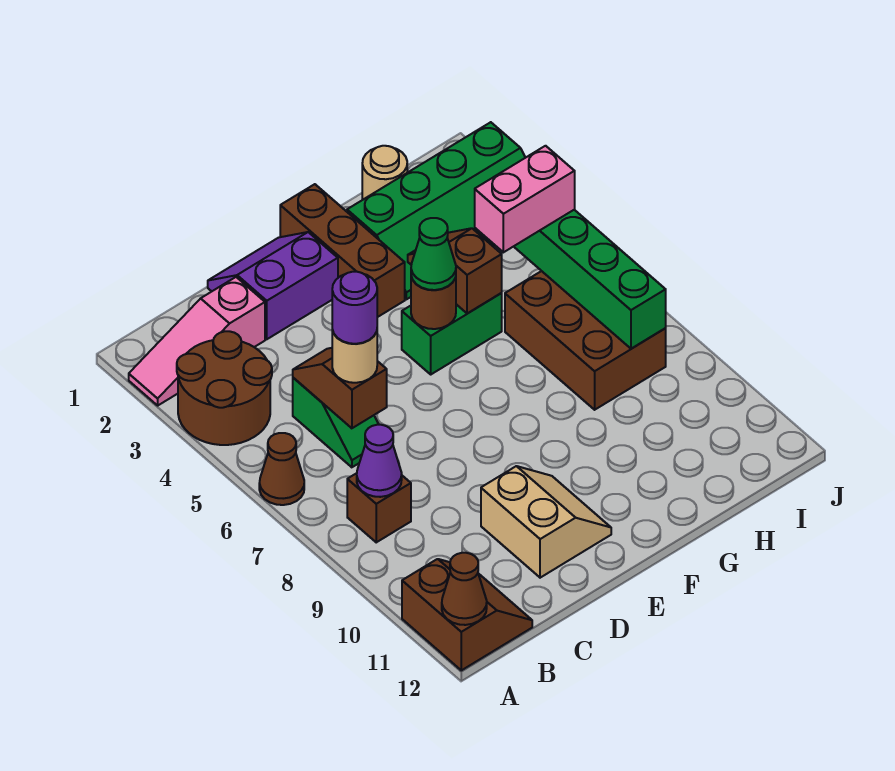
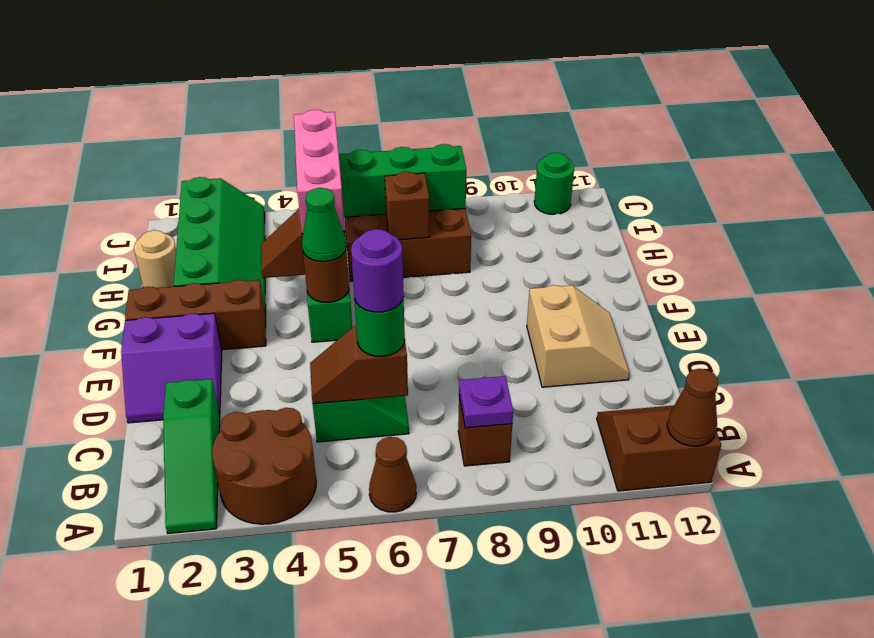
pink 1x3 slope [129,277,265,405] -> green 1x3 slope [163,379,220,533]
purple 1x1 cone [357,425,402,497] -> purple 1x1 plate [459,376,513,428]
tan 1x1 round brick [332,330,377,383] -> green 1x1 round brick [354,295,405,356]
purple 2x2 slope [208,232,338,339] -> purple 2x2 slope turned to [121,313,222,423]
tan 2x2 slope [481,466,611,578] -> tan 2x2 slope turned to [527,285,630,387]
pink 1x2 brick [475,146,575,252] -> pink 1x3 brick [294,110,345,234]
none -> brown 1x1 brick [385,172,430,240]
none -> green 1x1 round brick [534,153,574,214]

